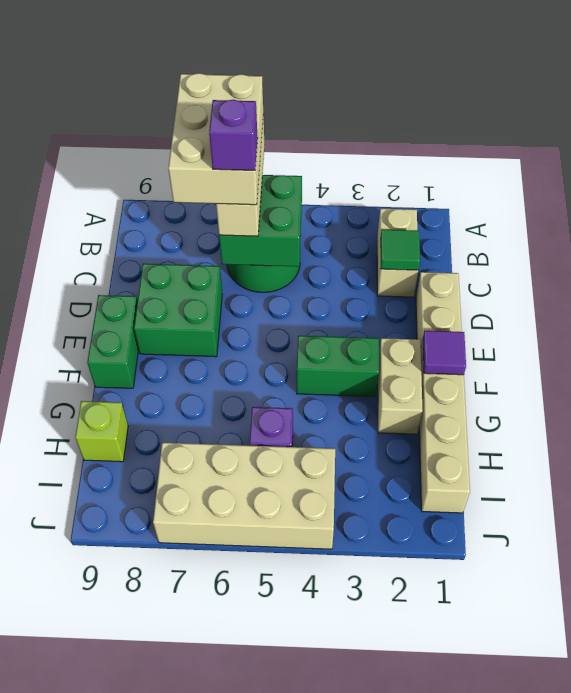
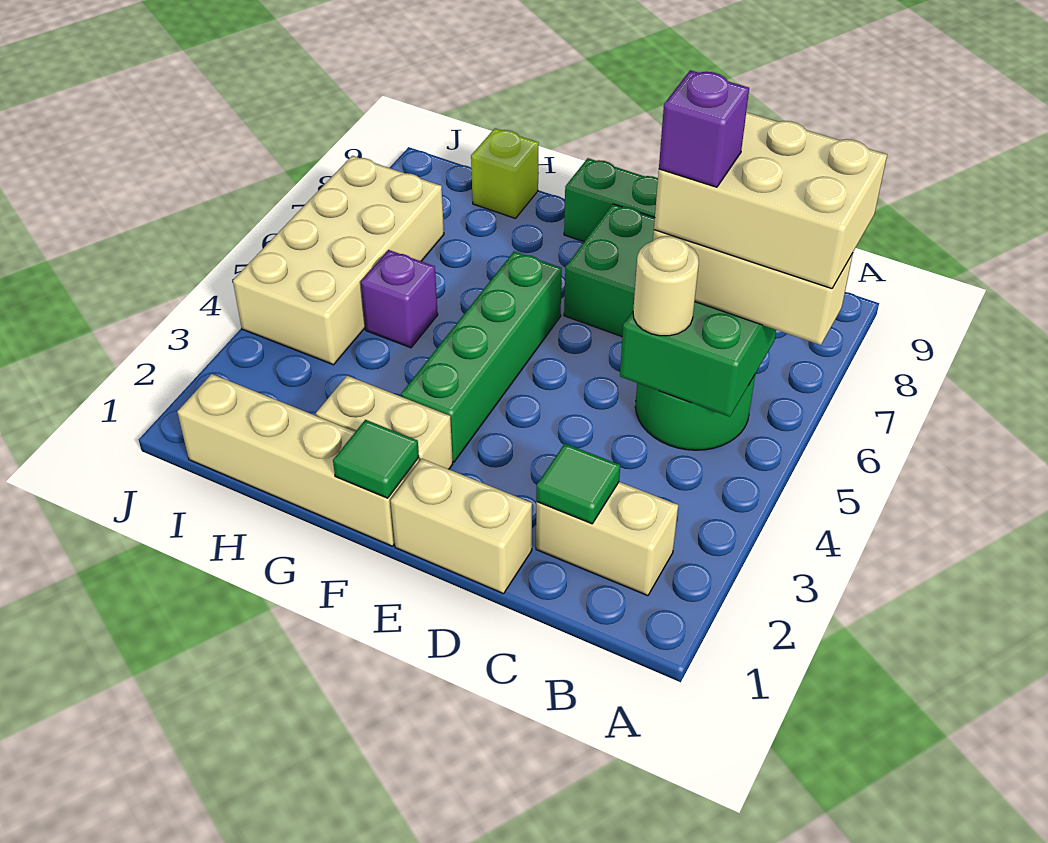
none -> tan 1x1 round brick [633,236,699,336]
purple 1x1 tile [423,331,466,375] -> green 1x1 tile [333,420,419,498]
green 1x2 brick [297,336,379,397] -> green 1x4 brick [401,251,562,462]

